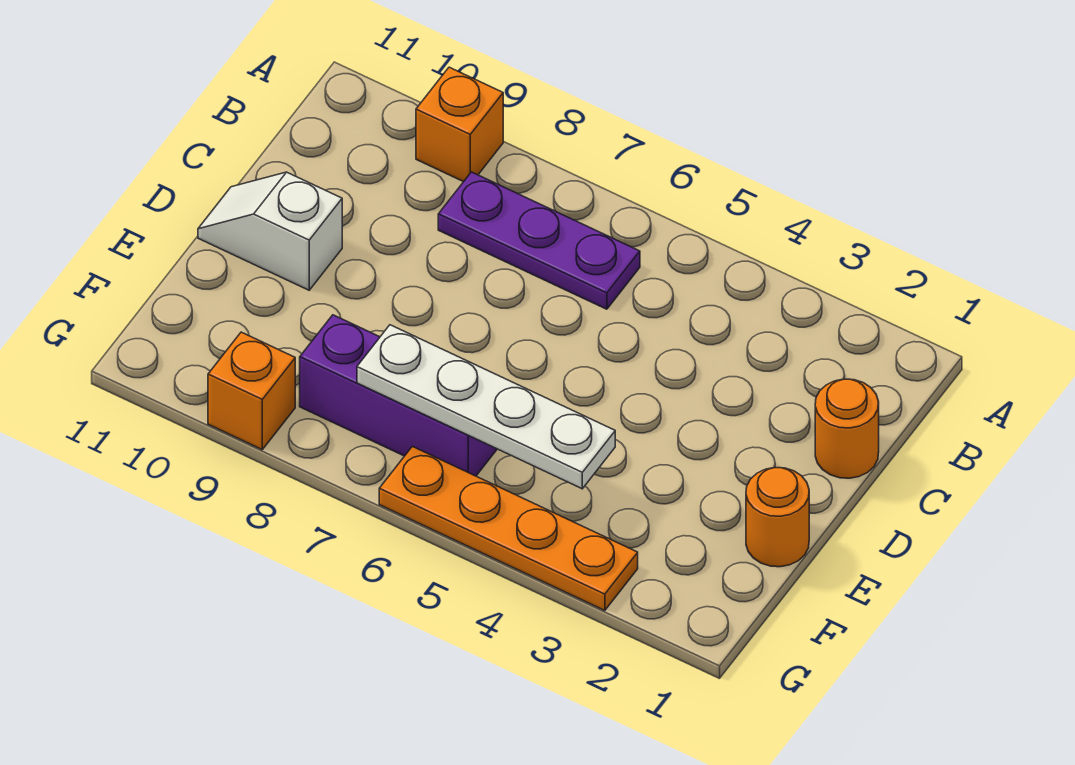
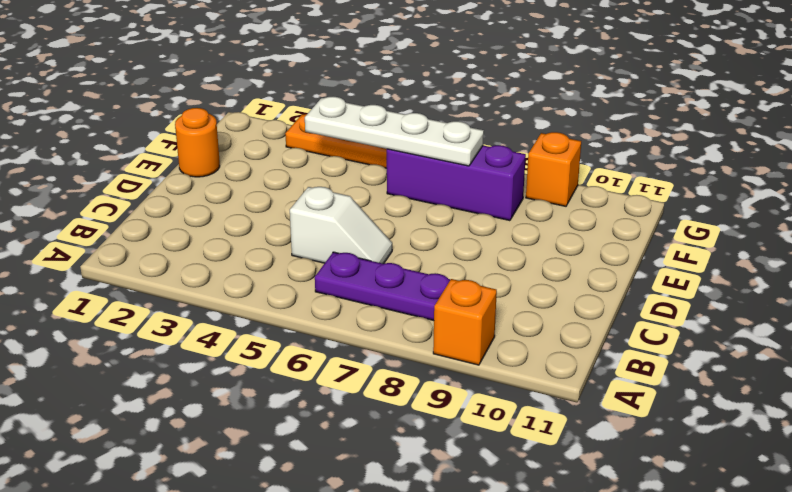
orange 1x1 round brick [815,379,879,478] -> none
white 1x2 slope [198,172,342,290] -> white 1x2 slope moved to [290,187,392,264]

